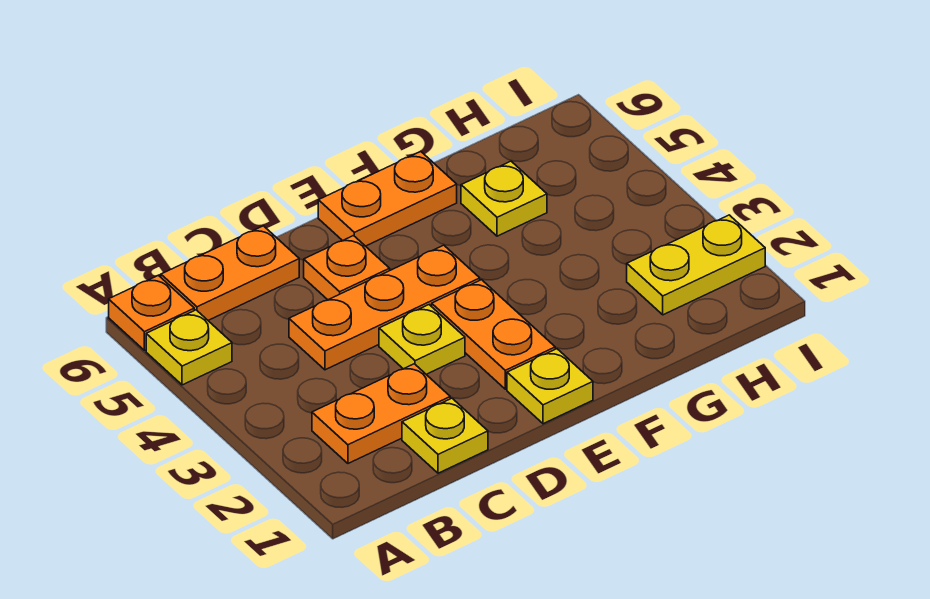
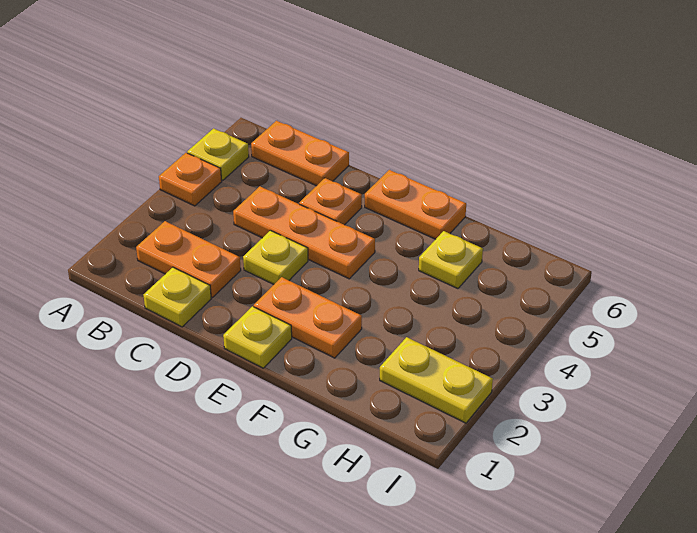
orange 1x1 plate [109,275,194,350] -> orange 1x1 plate moved to [159,153,222,206]
orange 1x2 plate [432,280,555,389] -> orange 1x2 plate turned to [254,277,362,358]

